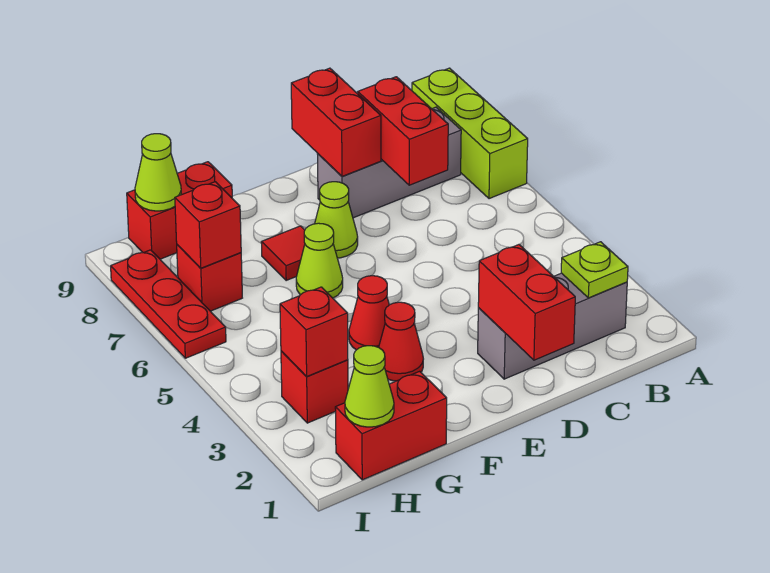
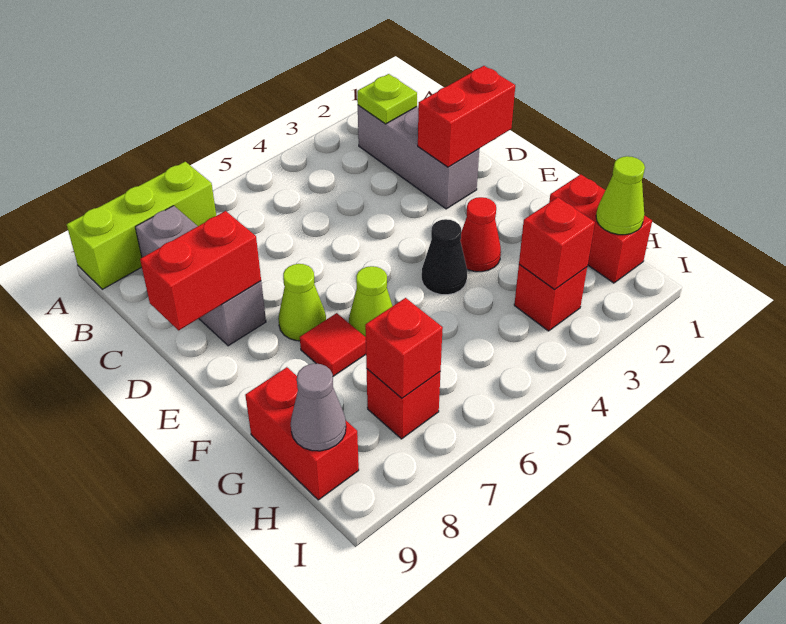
red 1x2 brick [358,77,448,185] -> none
red 1x1 cone [349,276,389,350] -> black 1x1 cone [422,219,467,295]
lime 1x1 cone [135,134,181,211] -> grey 1x1 cone [291,364,346,451]
red 1x3 plate [111,250,226,358] -> none

